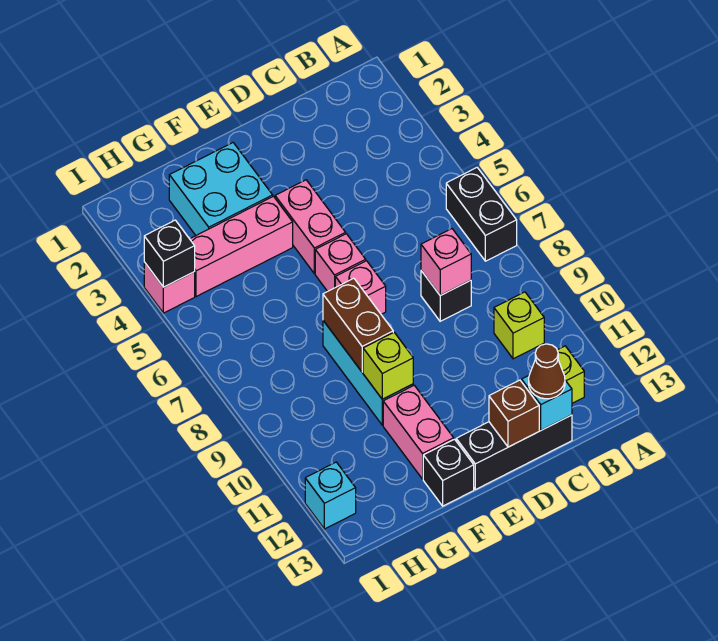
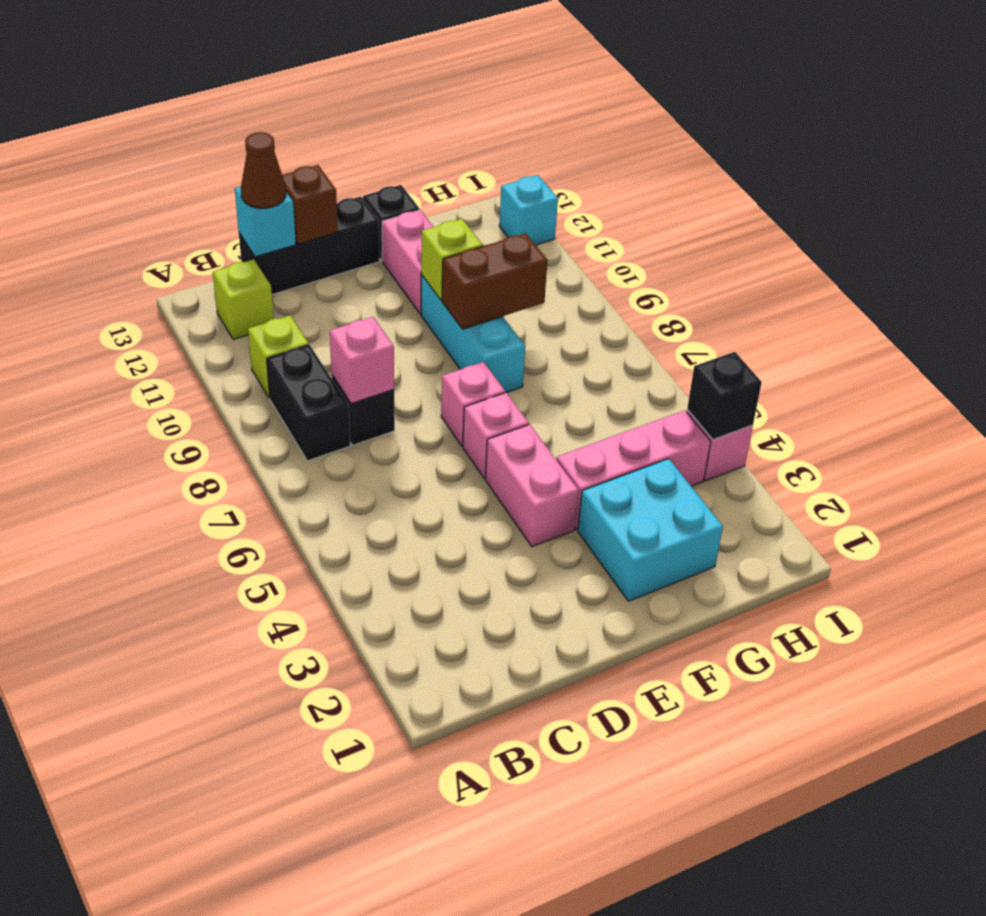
black 1x2 brick [446,168,517,261] -> black 1x2 brick moved to [267,345,350,461]
brown 1x2 brick [323,278,393,372] -> brown 1x2 brick turned to [442,233,548,329]

